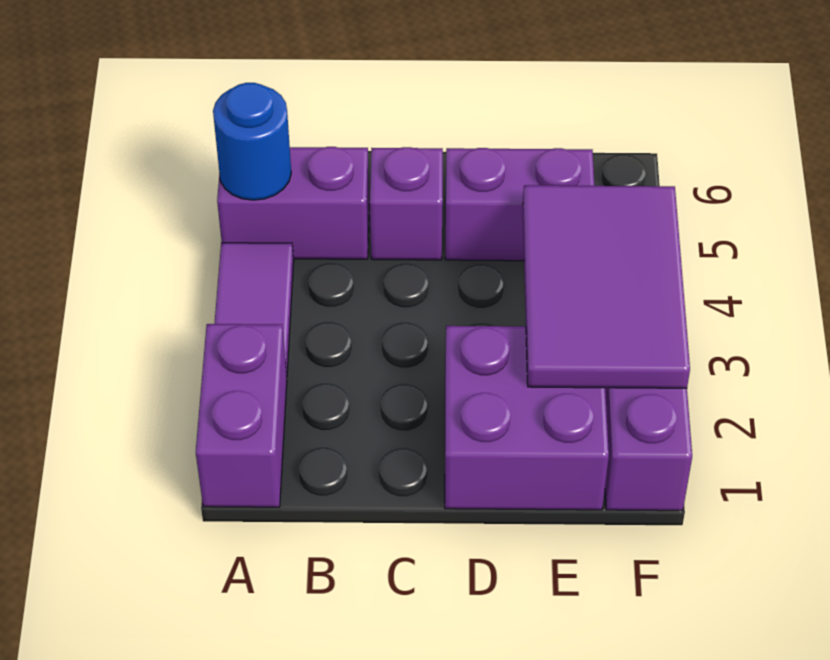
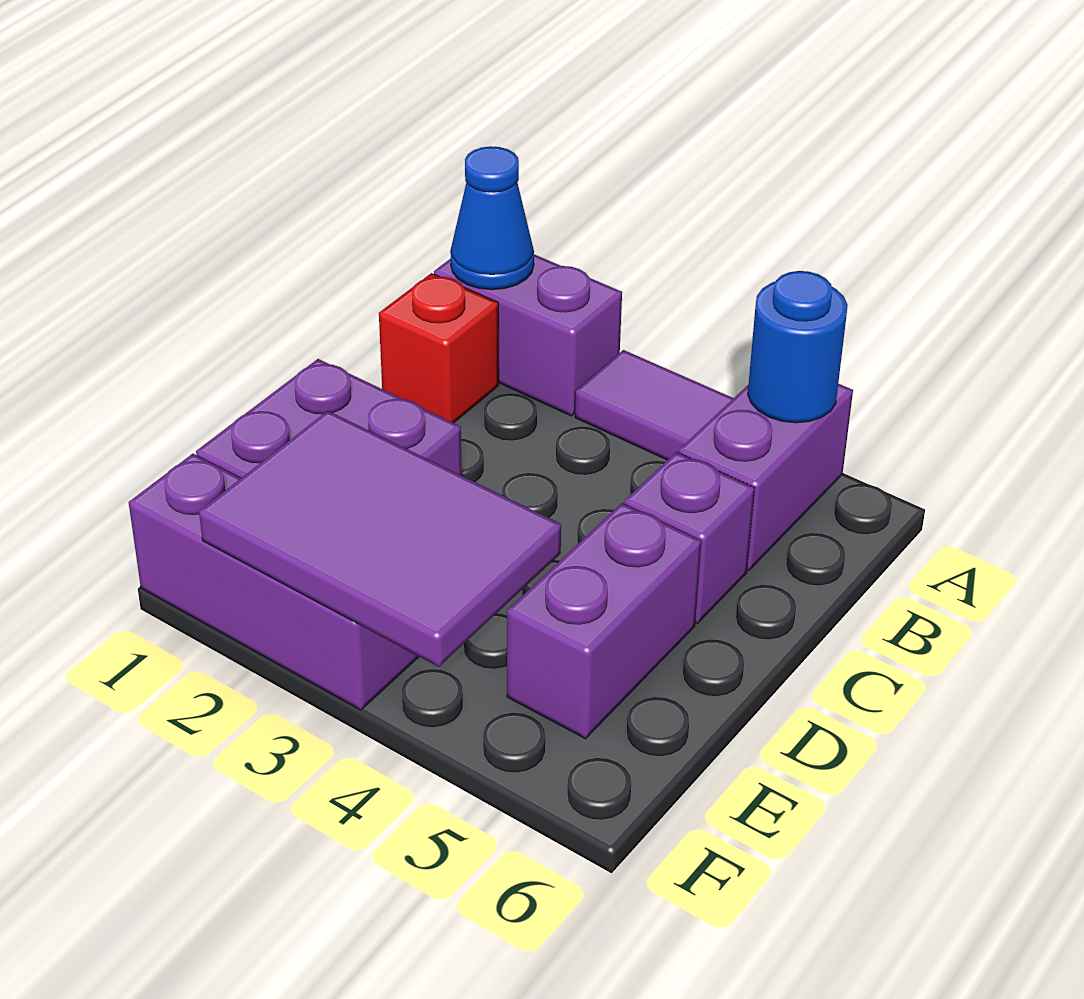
none -> blue 1x1 cone [450,146,534,290]
none -> red 1x1 brick [379,273,499,423]

